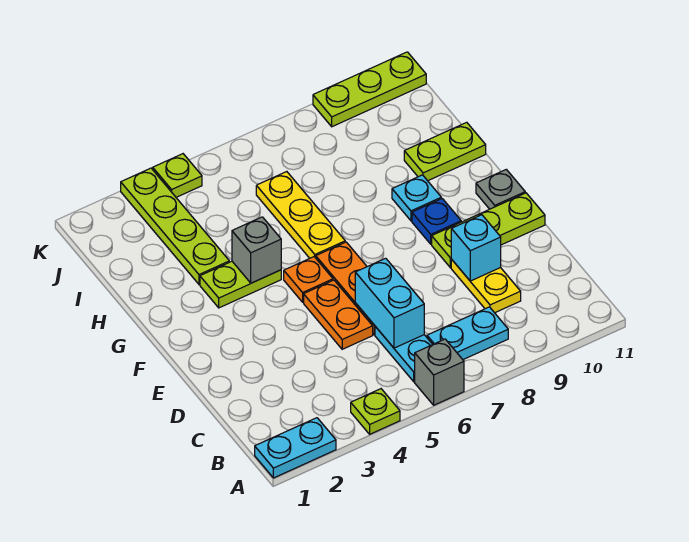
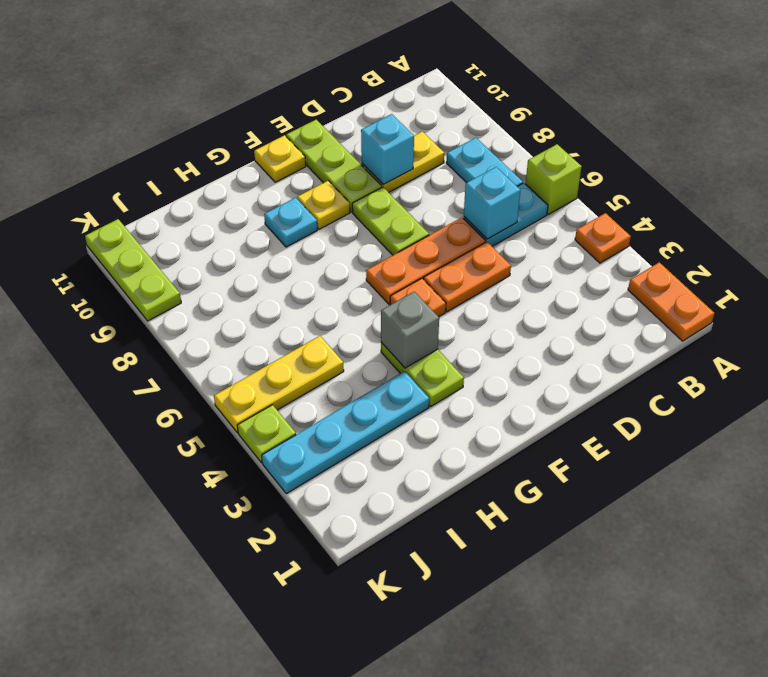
cyan 1x2 plate [255,418,336,478] -> orange 1x2 plate [628,262,714,341]
lime 1x1 plate [351,389,400,434] -> orange 1x1 plate [575,213,631,263]
grey 1x1 brick [415,339,464,405] -> lime 1x1 brick [526,144,582,214]
cyan 1x2 brick [355,258,424,348] -> cyan 1x1 brick [464,167,520,239]
blue 1x1 plate [412,199,461,244] -> yellow 1x1 plate [297,181,350,229]
grey 1x1 plate [476,169,525,209] -> yellow 1x1 plate [254,135,306,182]
yellow 1x3 plate [256,172,345,258] -> yellow 1x3 plate moved to [214,336,344,433]
lime 1x4 plate [121,168,229,284] -> cyan 1x4 plate [262,371,429,494]
lime 1x2 plate [404,122,486,181] -> lime 1x2 plate moved to [352,187,429,255]

